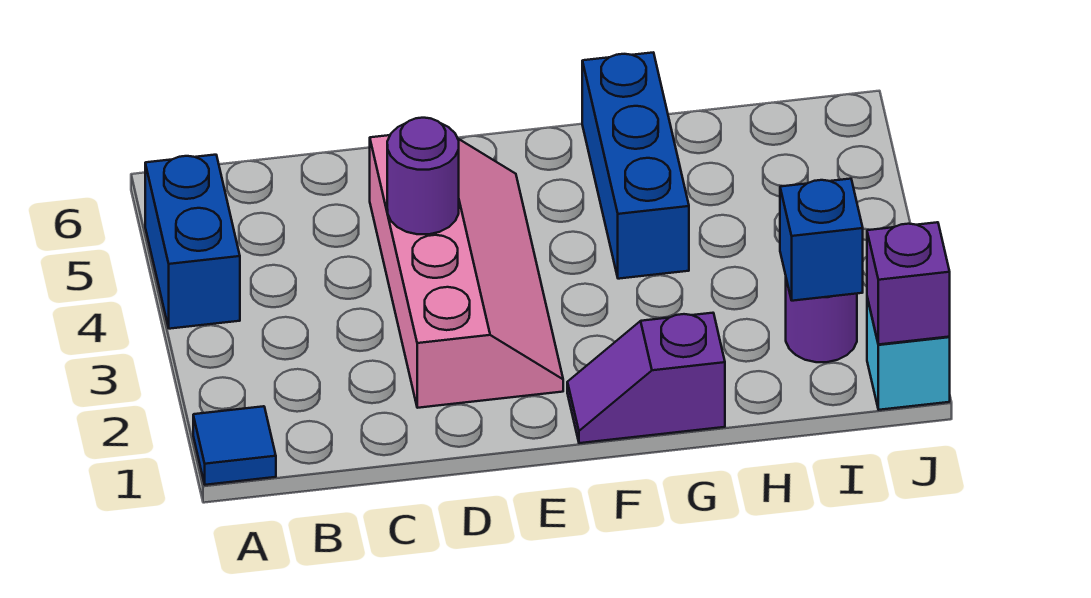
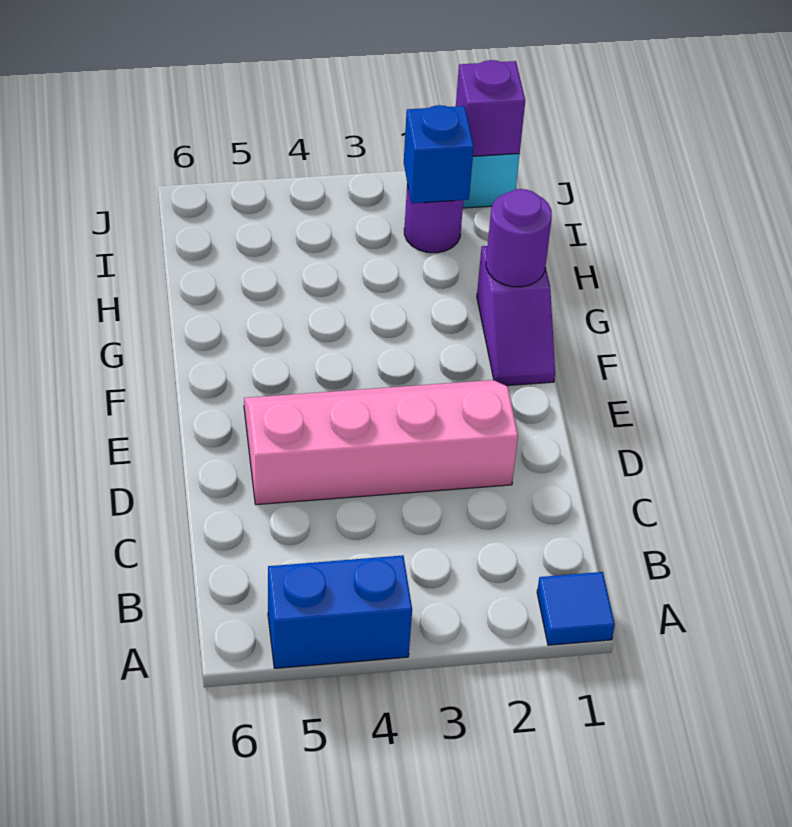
purple 1x1 round brick [387,118,459,234] -> purple 1x1 round brick moved to [486,189,552,287]
blue 1x3 brick [582,53,689,279] -> none

